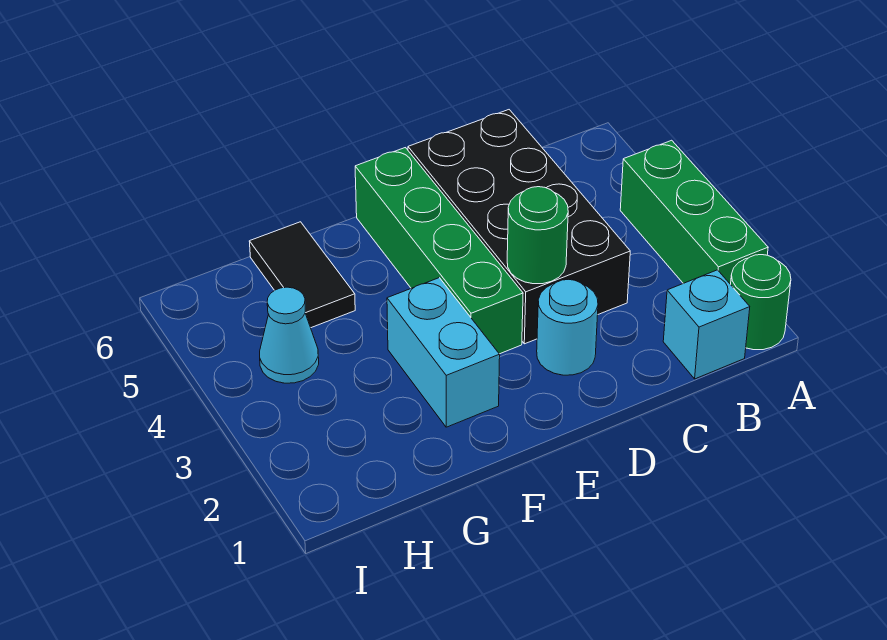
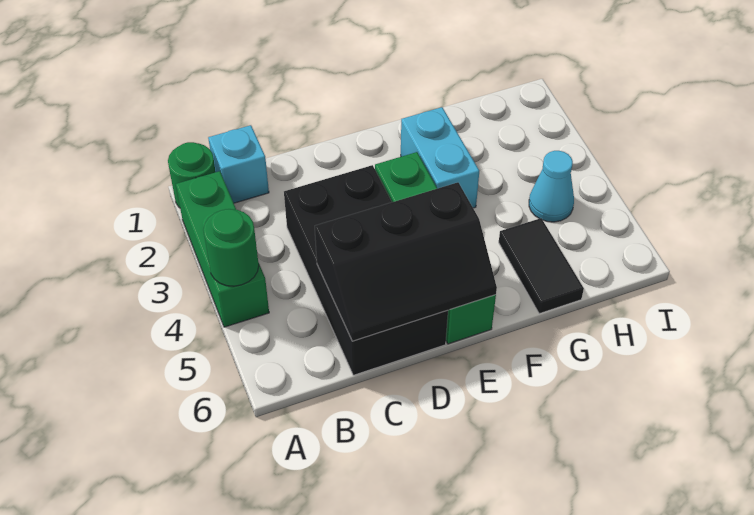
none -> black 2x3 slope [315,182,497,341]
cyan 1x1 round brick [537,279,598,375] -> none
green 1x1 round brick [507,187,568,284] -> green 1x1 round brick moved to [203,209,259,286]

